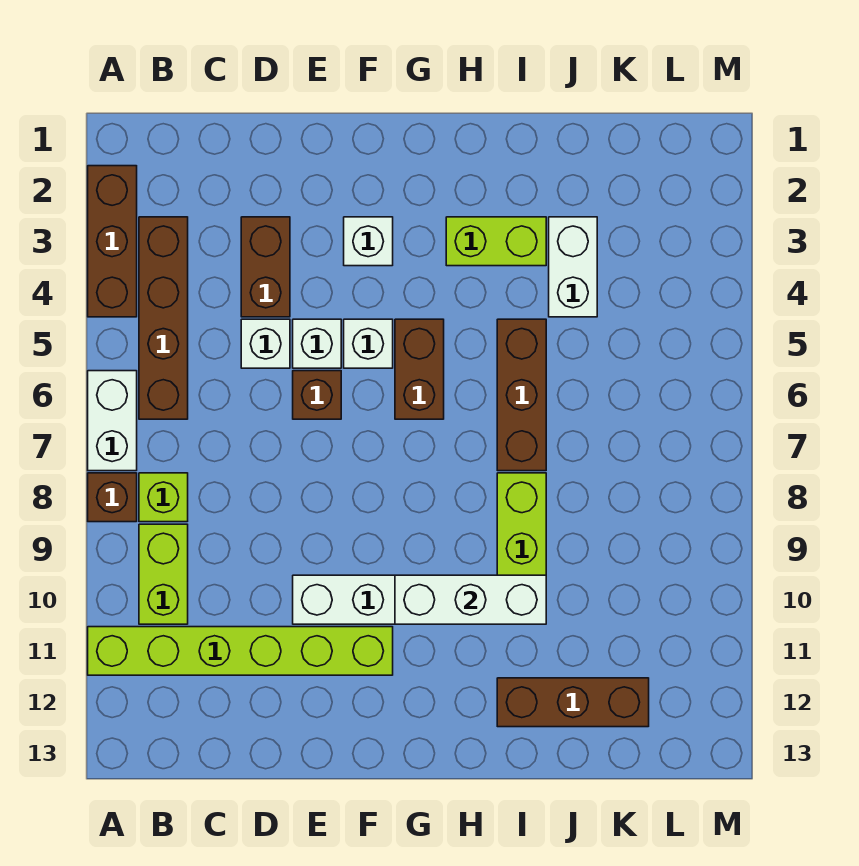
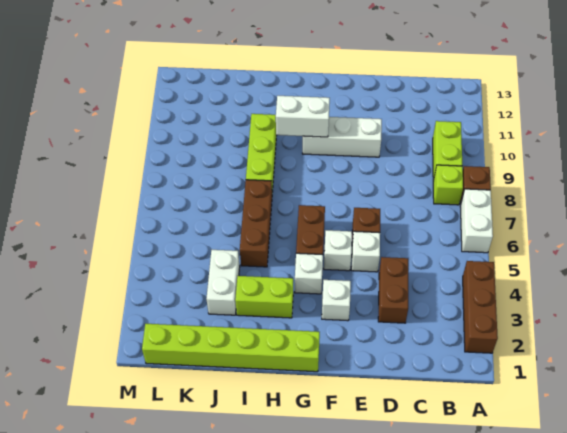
lime 1x6 brick [88,627,393,675] -> lime 1x6 brick moved to [142,324,320,372]
brown 1x4 brick [139,217,188,419] -> none
white 1x1 brick [241,319,290,368] -> white 1x1 brick moved to [295,253,323,294]
white 1x3 brick [395,575,546,624] -> white 1x2 brick [276,96,330,137]
brown 1x3 brick [497,678,649,727] -> none

